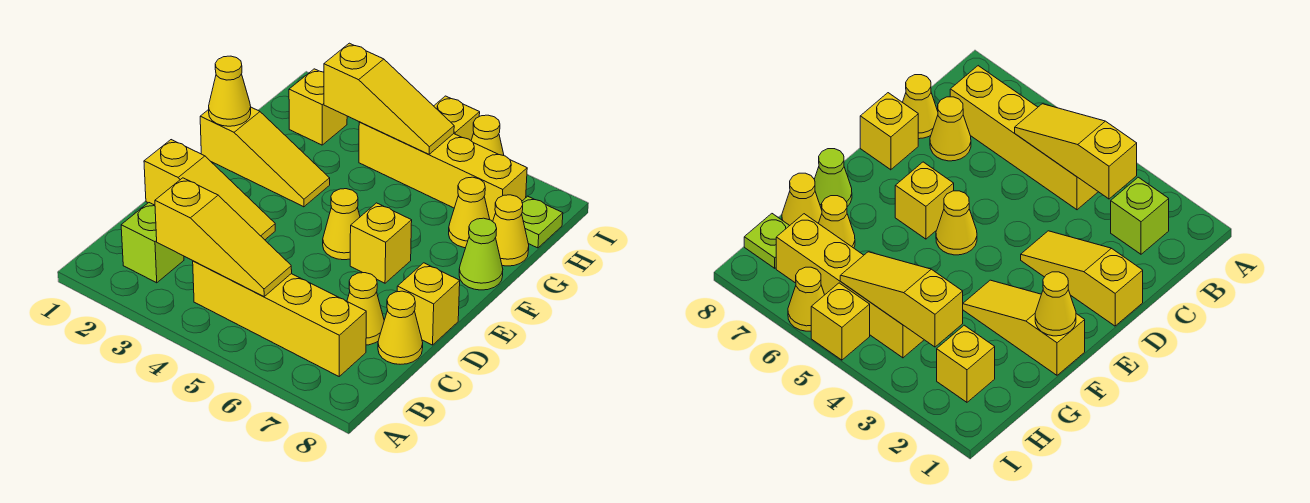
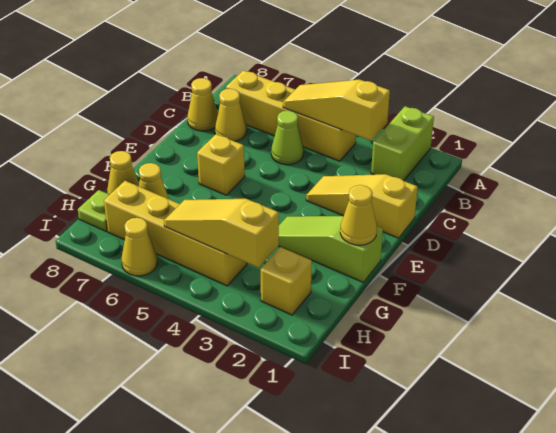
lime 1x1 brick [121,203,184,283] -> lime 1x2 brick [371,106,434,181]
yellow 1x1 brick [397,263,460,345] -> none
yellow 1x1 cone [323,189,360,260] -> none
yellow 1x3 slope [200,107,330,207] -> lime 1x3 slope [279,216,383,282]
lime 1x1 cone [459,218,503,290] -> lime 1x1 cone moved to [271,111,304,165]
yellow 1x1 brick [434,96,480,140] -> none

